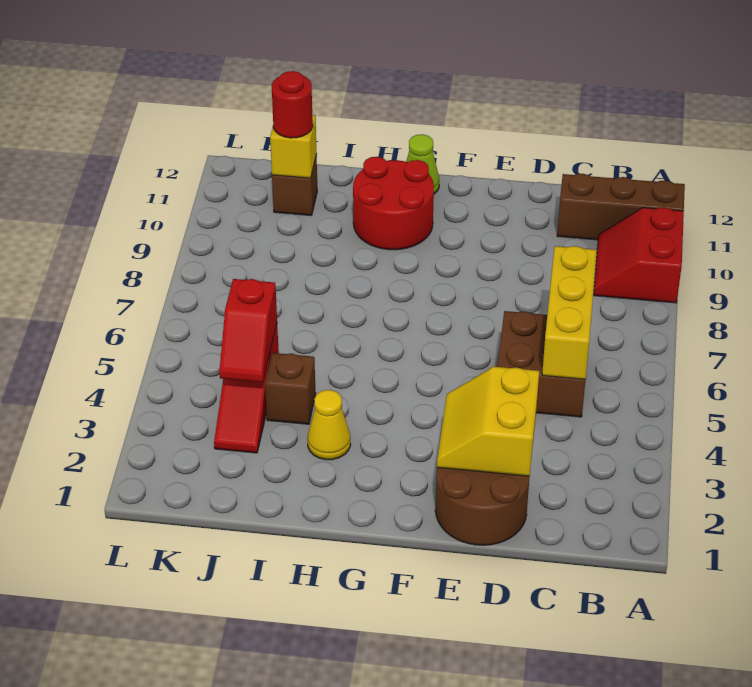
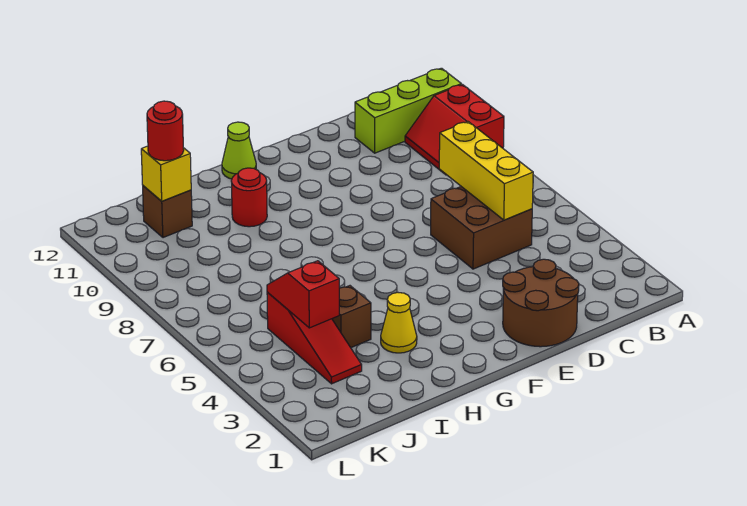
brown 1x3 brick [557,174,685,240] -> lime 1x3 brick [355,68,461,153]
yellow 2x2 slope [437,367,539,476] -> none
red 2x2 round brick [353,157,434,250] -> red 1x1 round brick [231,168,267,227]
red 1x2 slope [219,279,277,382] -> red 1x2 slope turned to [267,261,339,328]

